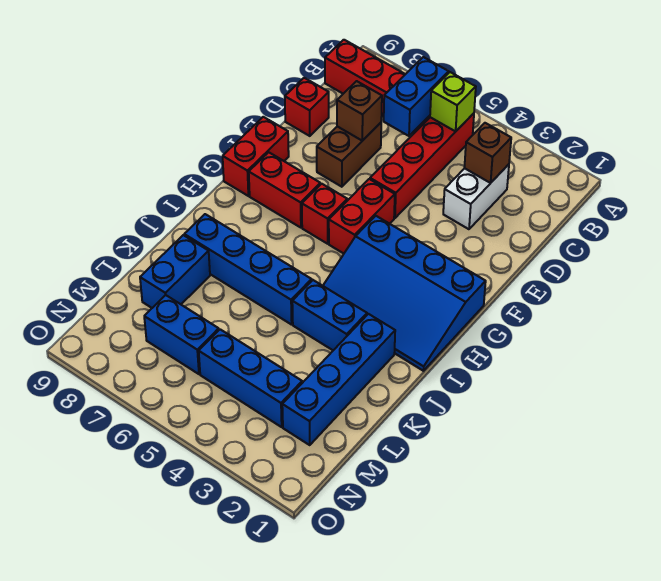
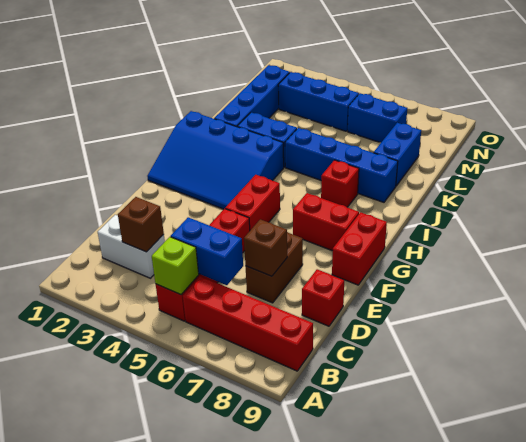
blue 1x2 brick [384,57,449,136] -> blue 1x2 brick turned to [171,217,243,285]
white 1x2 brick [443,164,509,229] -> white 1x2 brick turned to [98,215,165,278]
blue 3x4 slope [323,216,486,371] -> blue 3x4 slope turned to [147,111,284,209]
red 1x1 brick [302,184,347,244] -> red 1x1 brick moved to [321,160,359,207]

